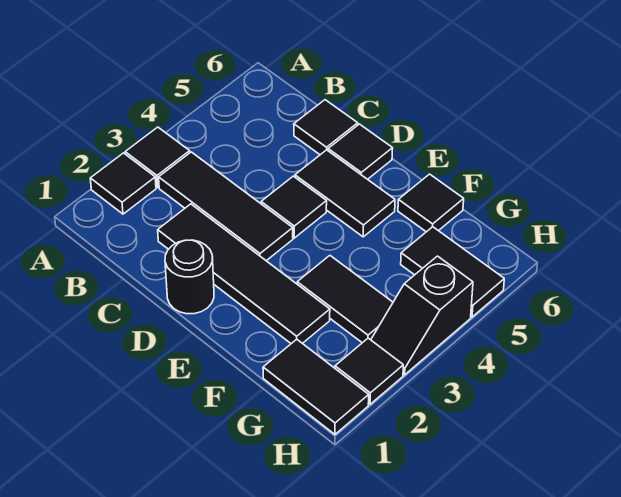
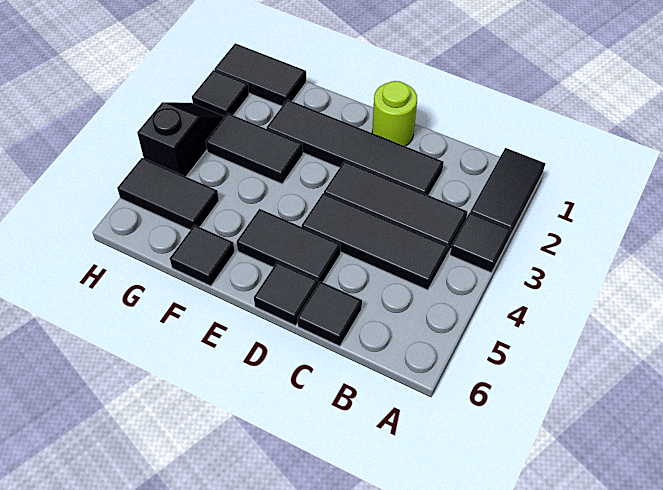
black 1x1 tile [90,153,156,214] -> black 1x2 tile [470,148,545,238]
black 1x1 round brick [165,240,214,314] -> lime 1x1 round brick [372,81,417,146]
black 1x1 tile [261,176,327,238] -> black 1x3 tile [302,193,448,290]

